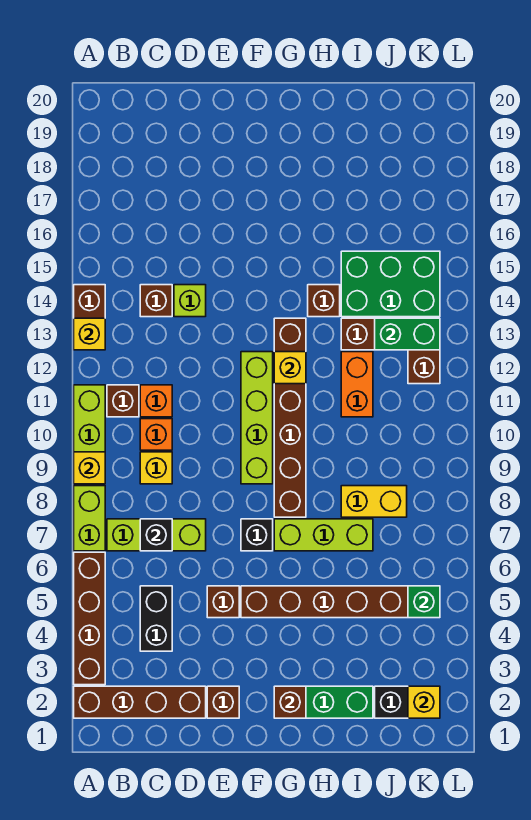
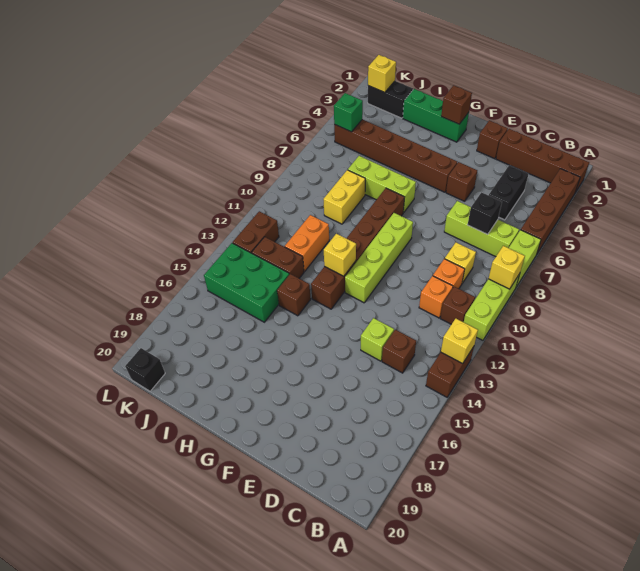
black 1x1 brick [241,519,273,551] -> black 1x1 brick moved to [125,348,165,391]
yellow 1x2 brick [341,486,407,517] -> yellow 1x2 brick turned to [323,170,365,224]
green 1x2 brick [375,318,440,350] -> none

